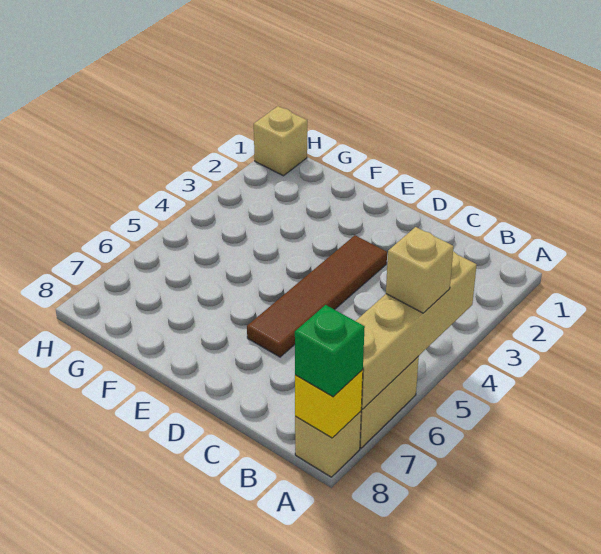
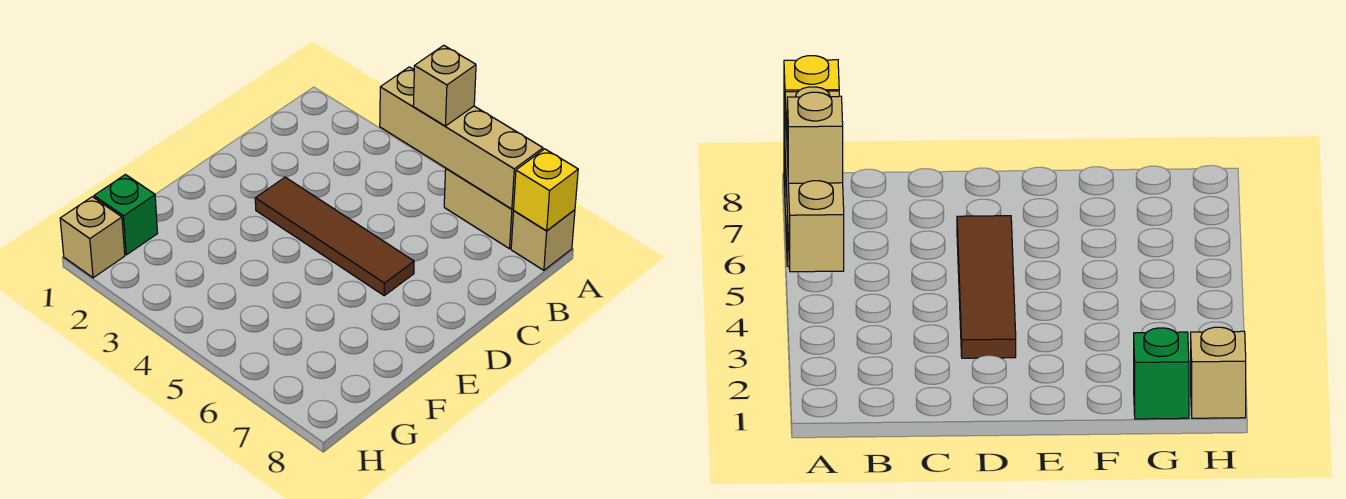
green 1x1 brick [295,305,365,397] -> green 1x1 brick moved to [94,175,158,255]

